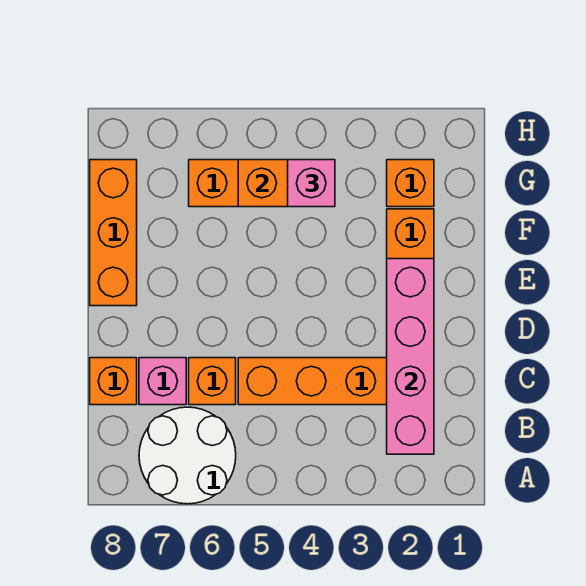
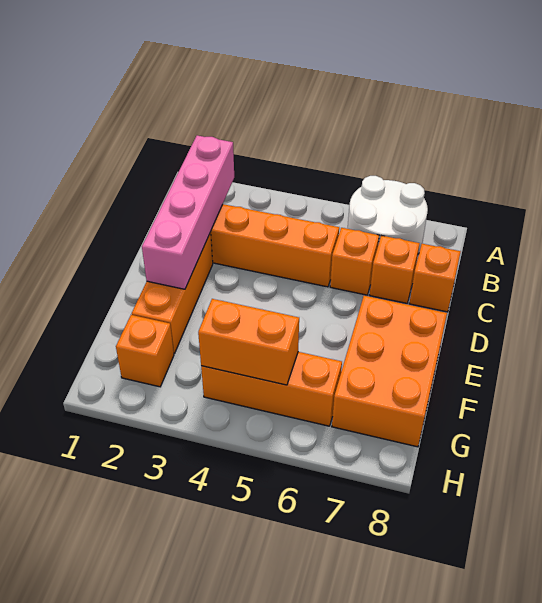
pink 1x1 brick [139,358,186,405] -> orange 1x1 brick [370,236,420,303]
orange 1x3 brick [90,160,137,306] -> orange 2x3 brick [332,296,447,447]
pink 1x1 brick [288,160,335,207] -> none

